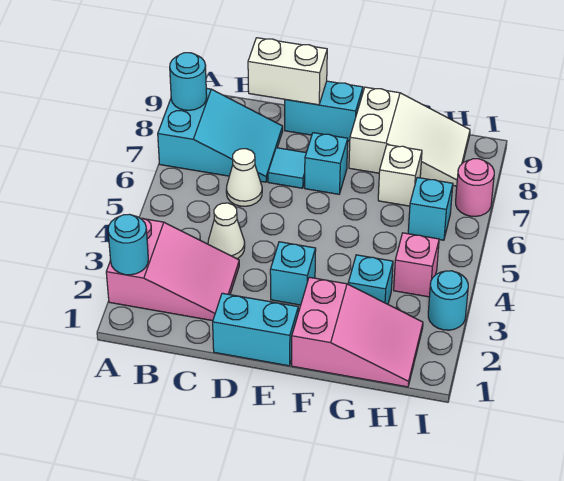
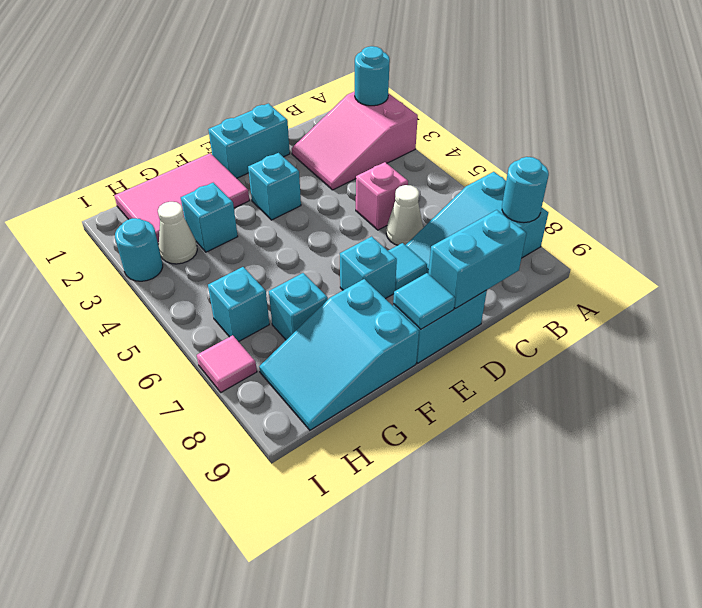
white 1x1 cone [208,203,245,259] -> white 1x1 cone moved to [158,202,197,264]
white 1x2 brick [248,38,327,105] -> cyan 1x2 brick [428,210,526,309]
none -> cyan 1x1 tile [393,273,455,329]
pink 2x3 slope [292,277,423,387] -> pink 2x3 tile [114,153,249,244]
white 2x3 slope [349,87,470,186] -> cyan 2x3 slope [259,279,419,430]
white 1x1 brick [378,145,422,206] -> cyan 1x1 brick [269,273,328,340]
pink 1x1 brick [394,233,439,297] -> pink 1x1 brick moved to [356,162,408,230]
pink 1x1 round brick [456,159,494,216] -> pink 1x1 tile [197,335,257,392]

